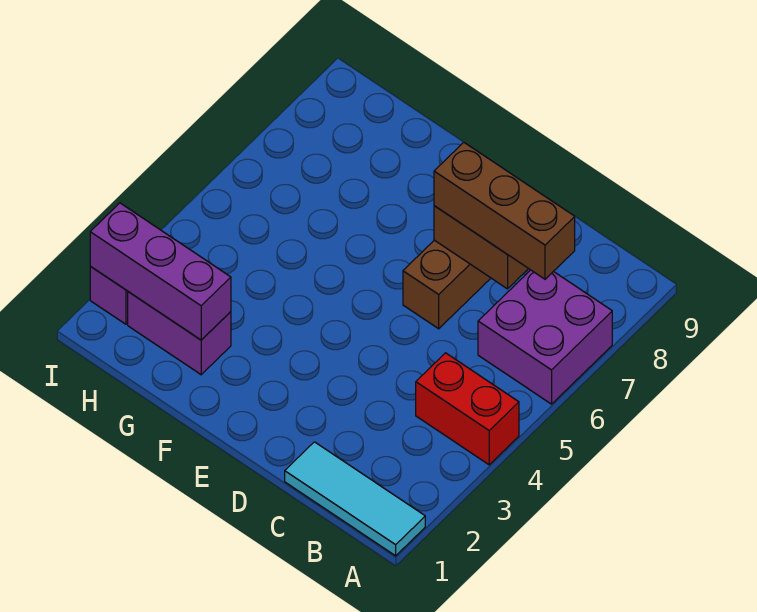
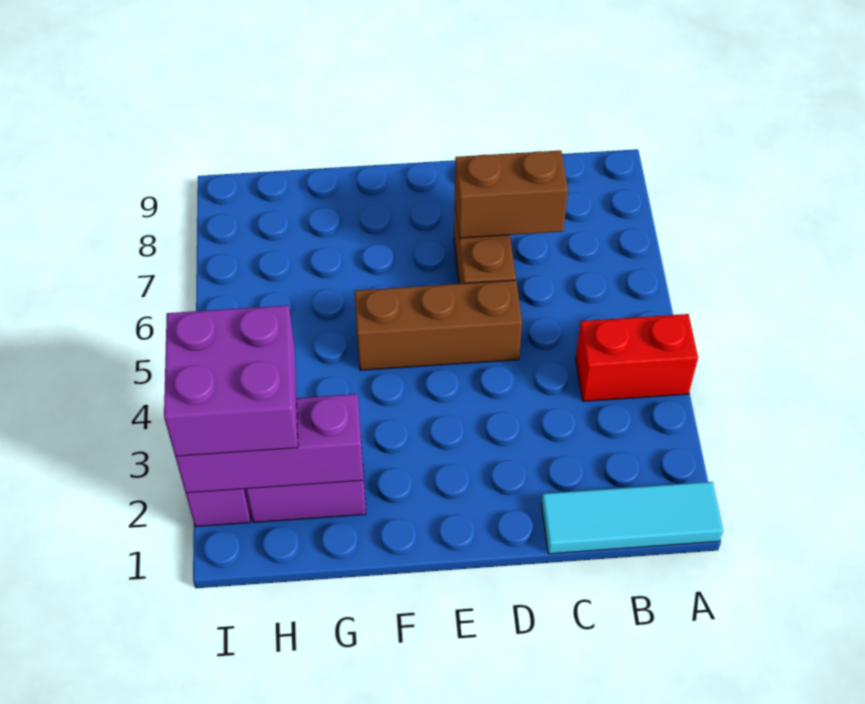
purple 2x2 brick [478,270,612,404] -> purple 2x2 brick moved to [164,305,298,457]
brown 1x3 brick [434,142,575,279] -> brown 1x3 brick moved to [355,280,522,370]

